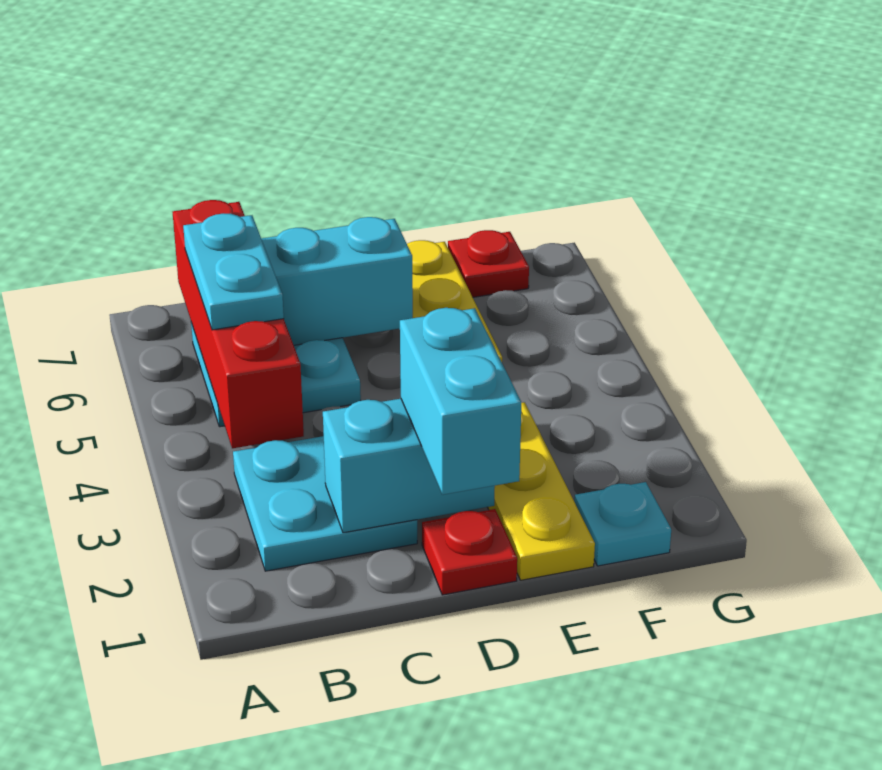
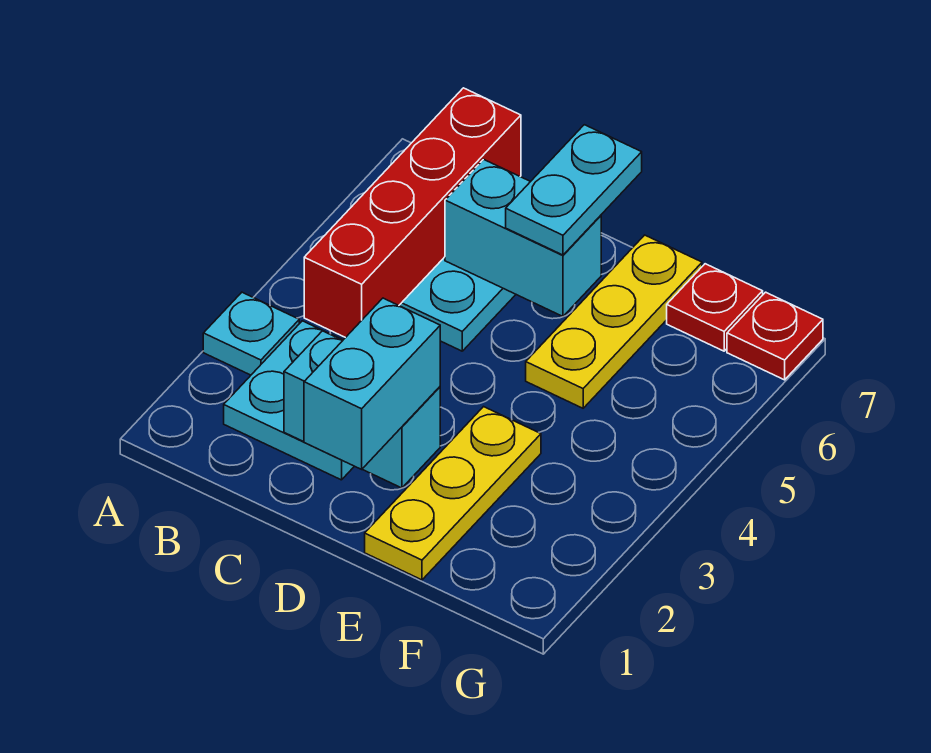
cyan 1x2 plate [183,213,284,330] -> cyan 1x2 plate moved to [506,125,642,255]
red 1x1 plate [422,509,517,595] -> red 1x1 plate moved to [727,292,823,380]
cyan 1x1 plate [574,482,671,566] -> cyan 1x1 plate moved to [203,292,299,375]

